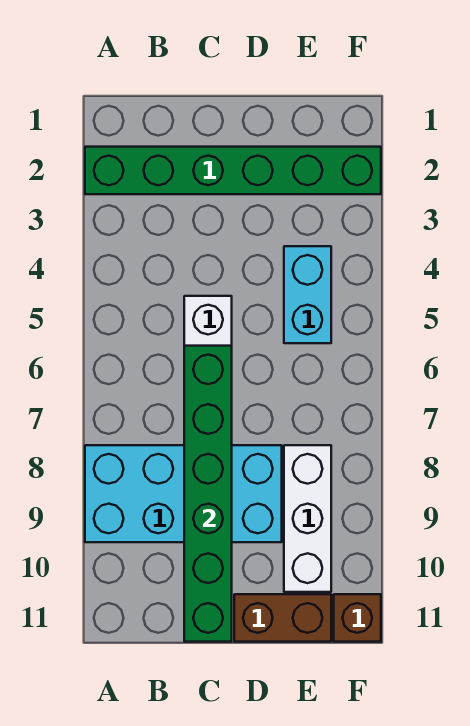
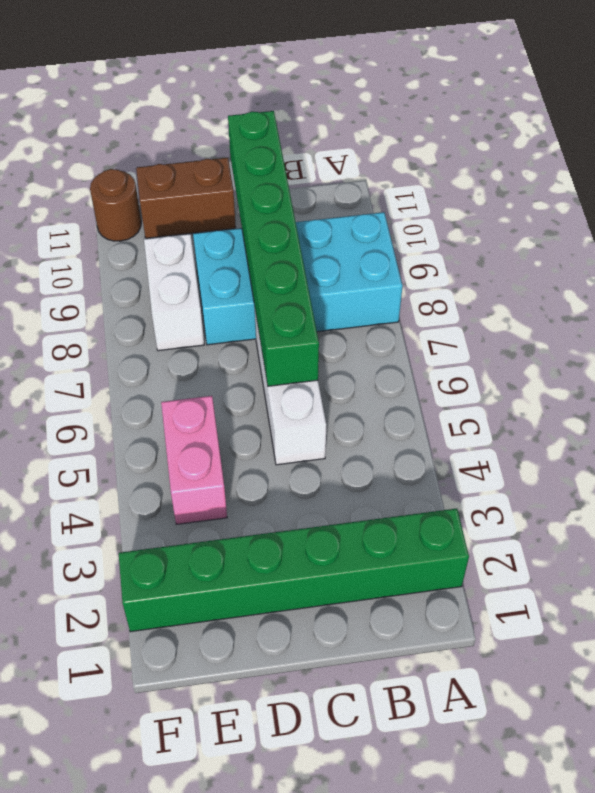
cyan 1x2 brick [284,246,331,343] -> pink 1x2 brick [161,396,227,524]
white 1x3 brick [284,445,331,592] -> white 1x2 brick [144,234,204,351]
brown 1x1 brick [334,594,381,642] -> brown 1x1 round brick [90,169,141,241]

